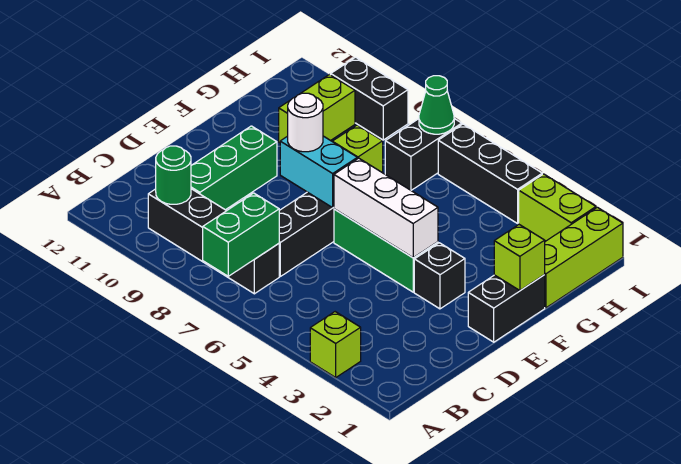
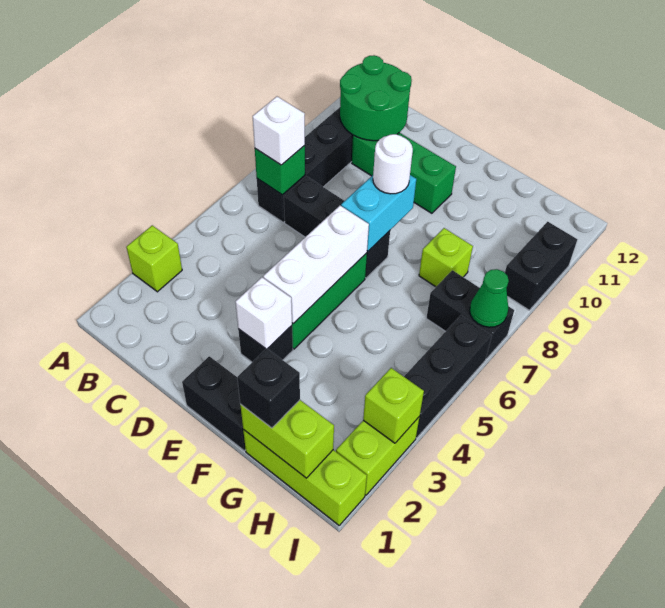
green 1x2 brick [203,193,279,276] -> green 1x1 brick [255,145,305,195]
none -> white 1x1 brick [253,97,305,165]
green 1x1 round brick [156,146,191,204] -> green 2x2 round brick [340,55,412,141]
none -> white 1x1 brick [236,277,292,349]
lime 1x1 brick [494,225,545,290] -> lime 1x1 brick moved to [363,368,424,443]
none -> black 1x1 brick [237,349,300,428]
lime 1x2 brick [279,74,355,143] -> lime 1x2 brick moved to [240,400,334,478]

